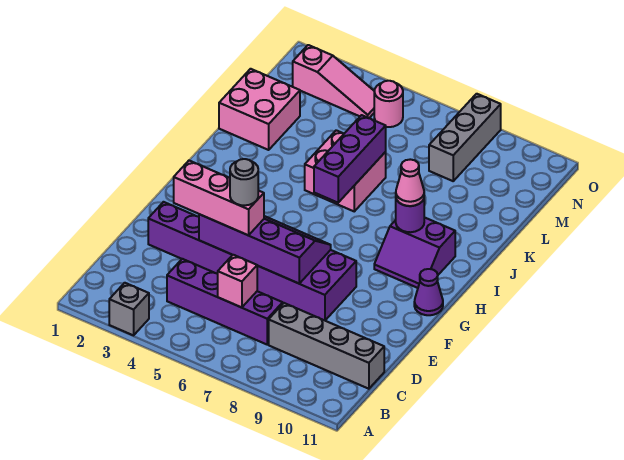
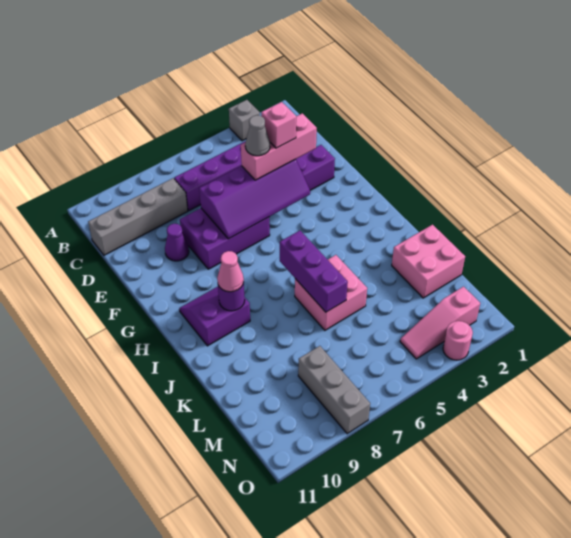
pink 1x1 brick [218,255,257,308] -> pink 1x1 brick moved to [261,102,297,148]
grey 1x1 round brick [230,159,258,205] -> grey 1x1 cone [245,115,270,156]
purple 1x1 cone [414,269,443,315] -> purple 1x1 cone moved to [165,224,189,261]
pink 1x1 round brick [374,81,403,127] -> pink 1x1 round brick moved to [443,321,473,360]

